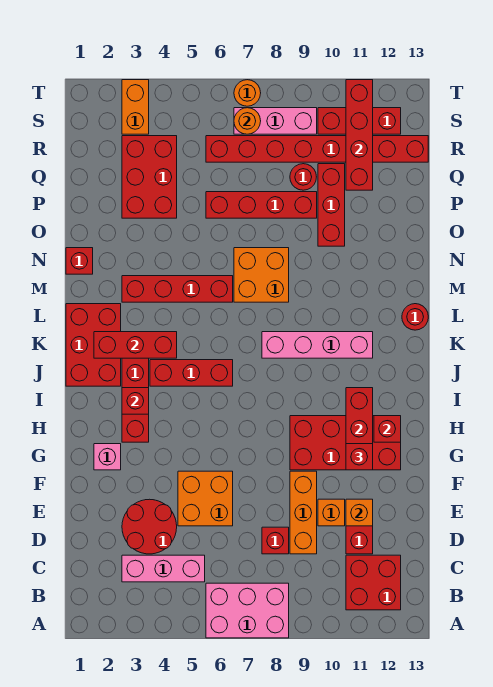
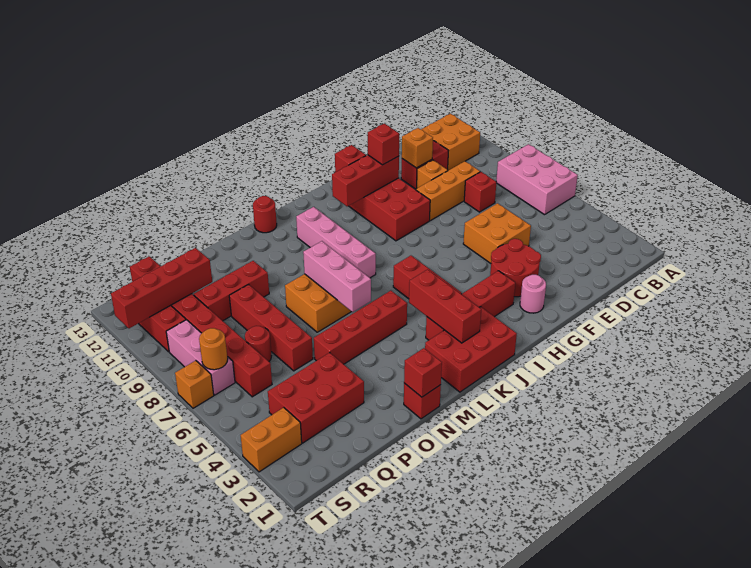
red 2x2 brick [346,555,401,610] -> orange 2x2 brick [421,114,480,170]
pink 1x3 brick [122,555,205,582] -> pink 1x3 brick moved to [303,241,371,312]
red 2x2 round brick [122,499,177,554] -> red 2x2 round brick moved to [490,239,541,297]
pink 1x1 brick [94,444,121,470] -> pink 1x1 round brick [520,275,546,313]
red 1x1 brick [122,388,149,414] -> red 1x1 brick moved to [404,348,442,397]
red 1x4 brick [122,276,233,302] -> red 1x4 brick turned to [314,291,407,364]
red 1x1 round brick [290,164,316,190] -> red 1x1 round brick moved to [245,326,271,361]
orange 1x1 round brick [234,80,261,106] -> orange 1x1 brick [175,361,214,408]

